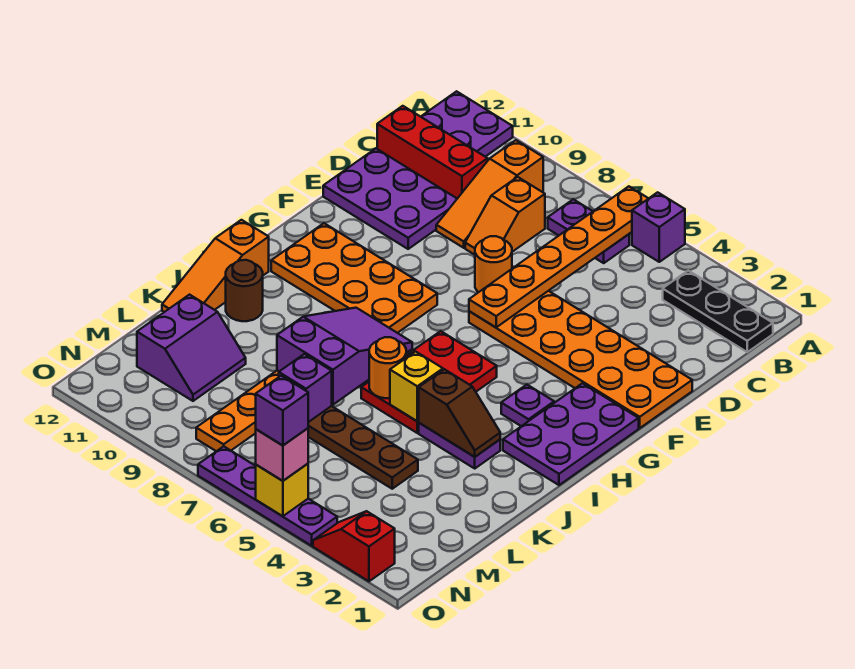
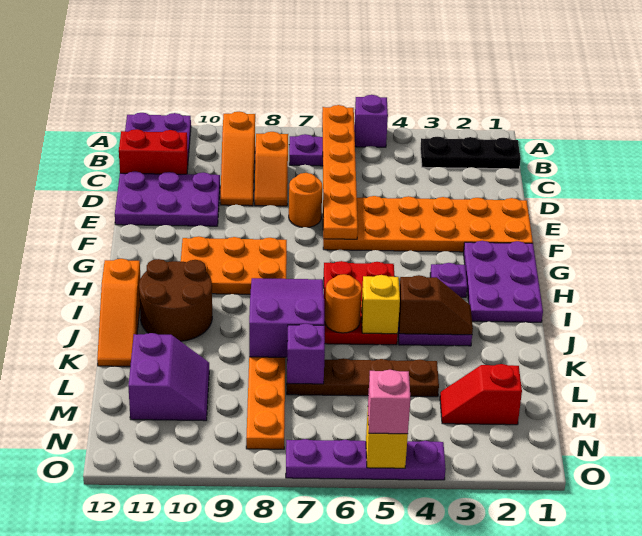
red 1x3 brick [377,106,488,199] -> red 1x2 brick [119,129,188,174]
orange 2x4 plate [271,223,437,333] -> orange 2x3 plate [181,236,287,294]
brown 1x1 round brick [226,260,263,321] -> brown 2x2 round brick [139,259,212,341]
red 1x2 slope [313,511,395,581] -> red 1x2 slope moved to [440,364,522,425]
purple 1x1 brick [256,376,308,446] -> none

